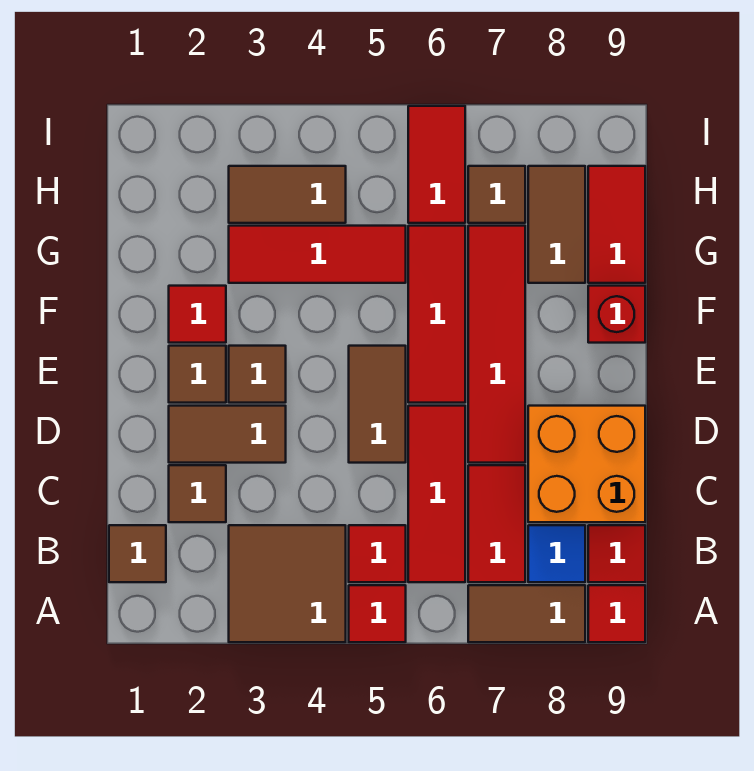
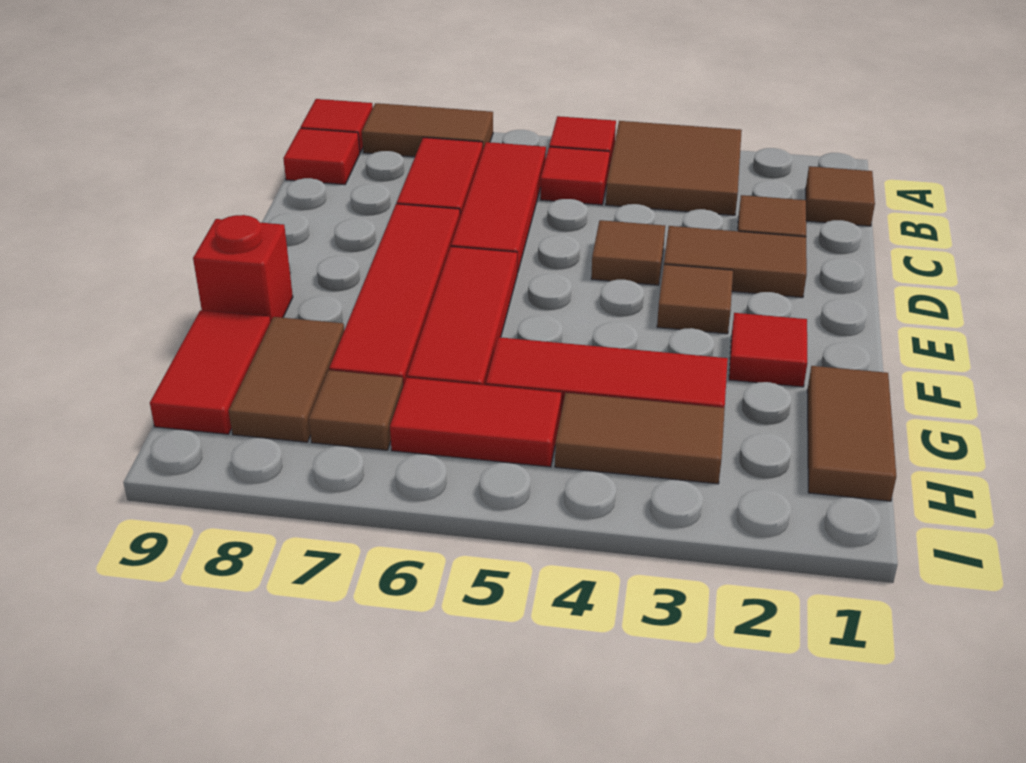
blue 1x1 tile [528,525,585,582] -> none
orange 2x2 brick [528,406,645,522] -> none
brown 1x2 tile [349,346,406,463] -> brown 1x2 tile moved to [807,366,896,501]
brown 1x1 tile [169,346,226,403] -> brown 1x1 tile moved to [591,220,665,285]
red 1x2 tile [408,106,465,223] -> red 1x2 tile turned to [390,378,561,467]

